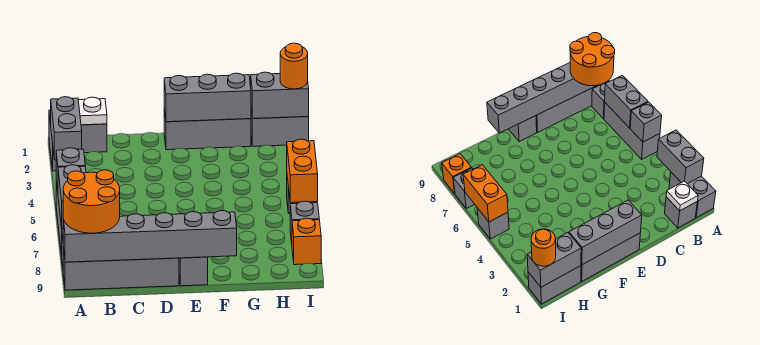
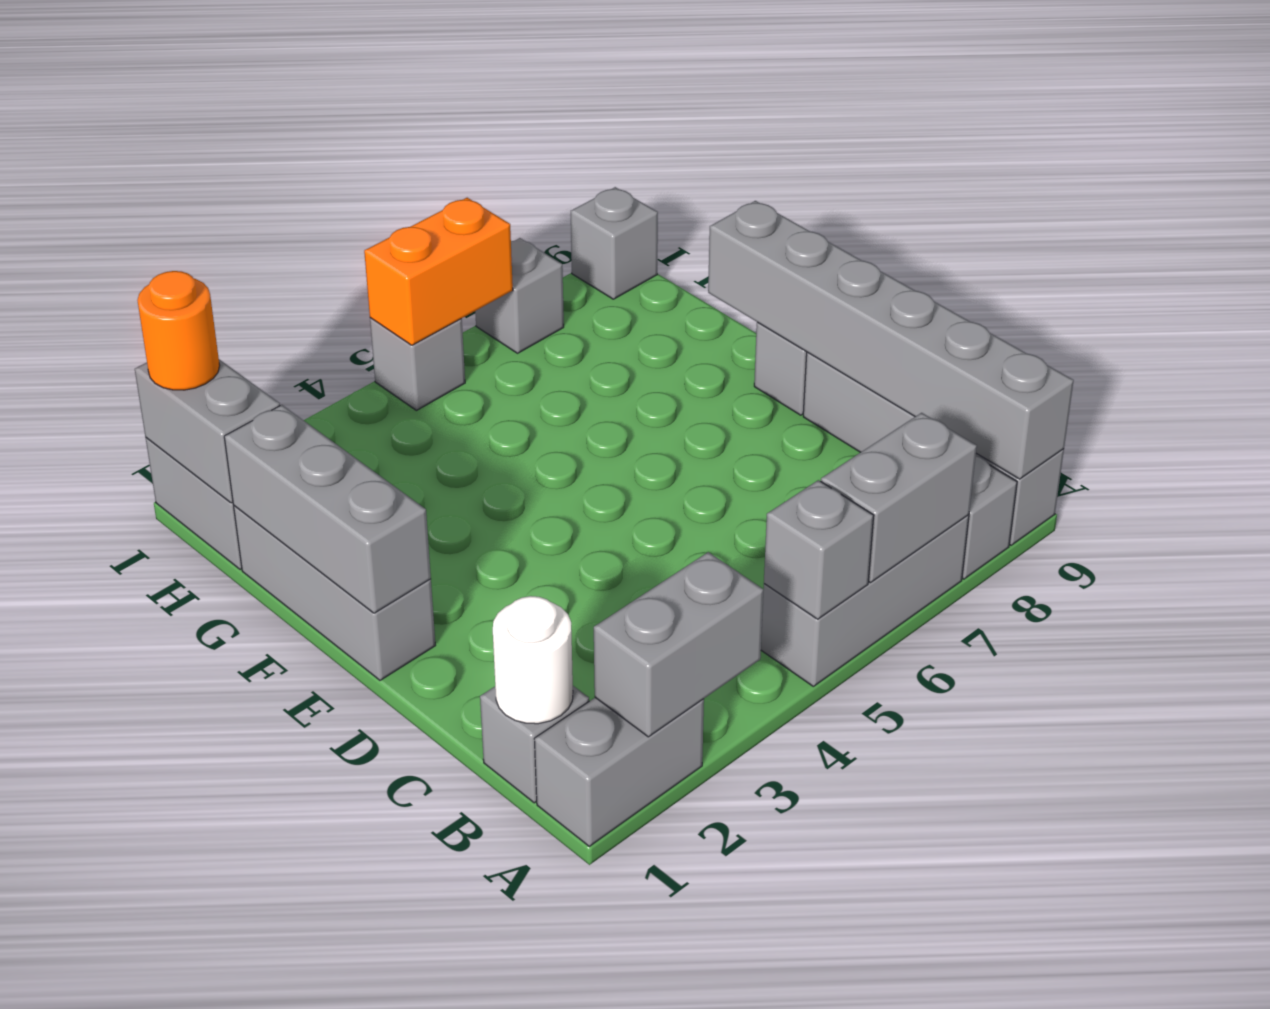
orange 2x2 round brick [63,170,120,233] -> none
white 1x1 plate [78,97,107,125] -> white 1x1 round brick [493,596,573,724]
orange 1x1 brick [292,218,321,265] -> none
none -> grey 1x1 brick [571,187,658,299]

